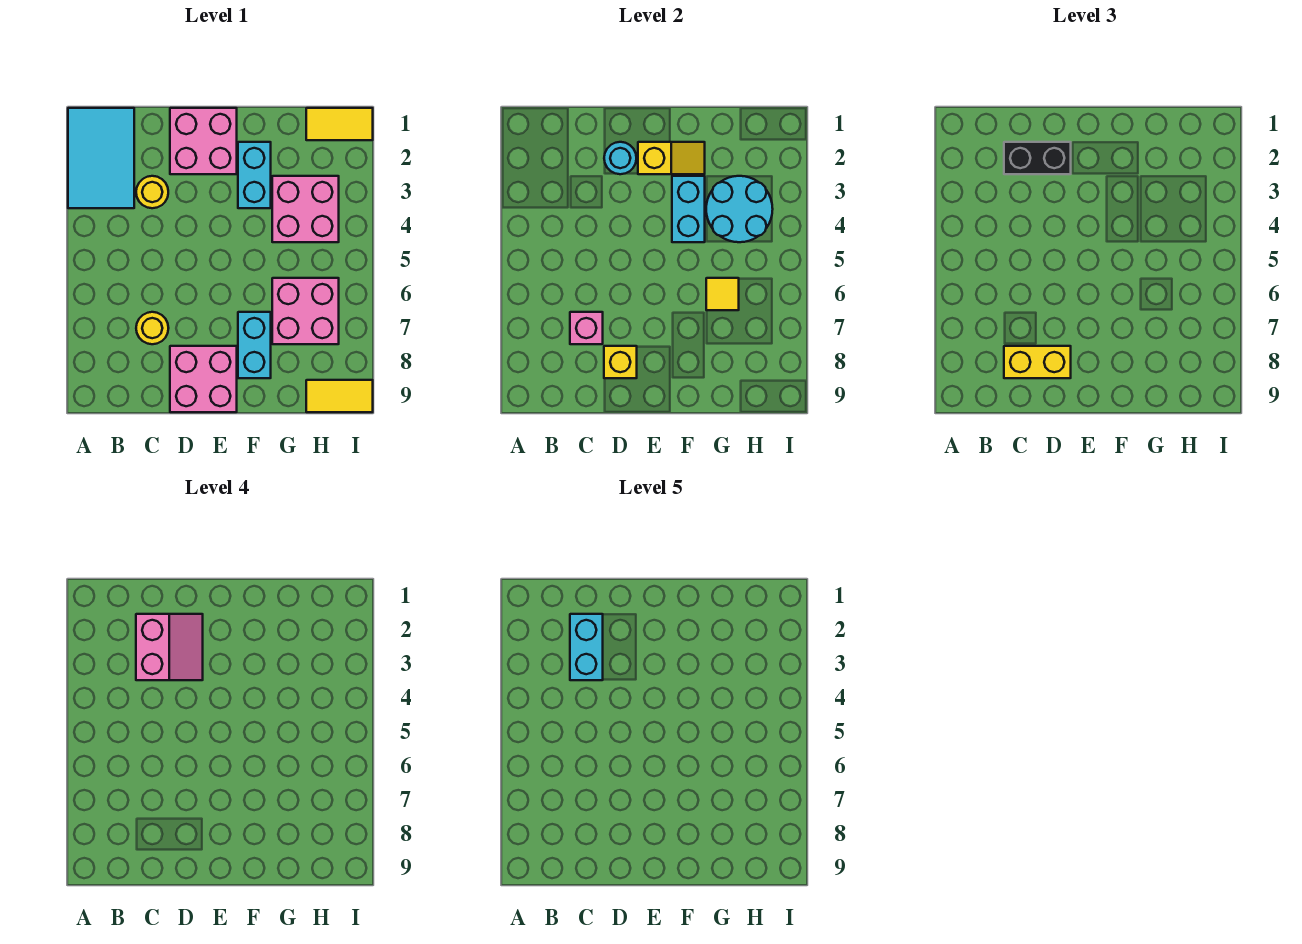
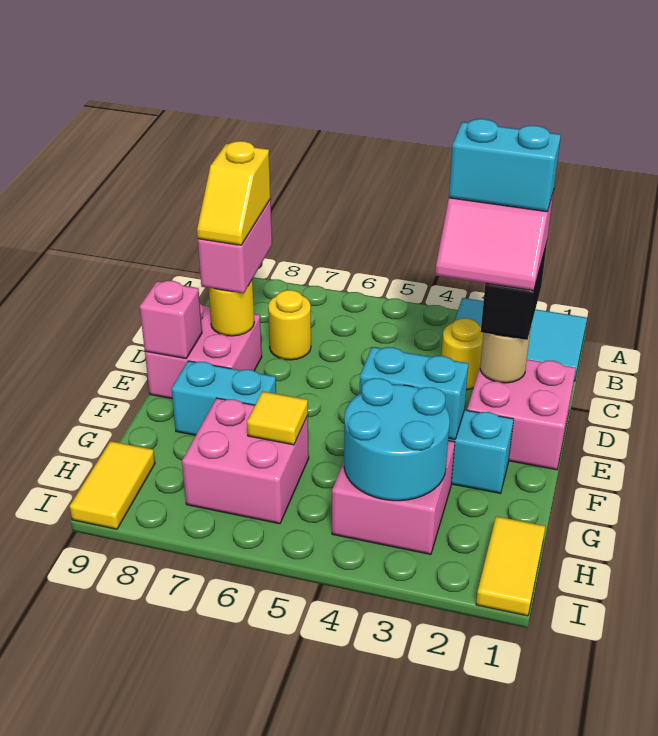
pink 1x1 brick [570,312,603,344] -> pink 1x1 brick moved to [140,281,202,359]
yellow 1x2 brick [1004,346,1071,378] -> pink 1x2 brick [198,199,272,294]
cyan 1x1 round brick [604,142,636,174] -> tan 1x1 round brick [480,329,531,383]
yellow 1x1 brick [604,346,637,378] -> yellow 1x1 round brick [208,281,254,336]
yellow 1x2 slope [638,142,705,174] -> yellow 1x2 slope moved to [197,141,271,245]

